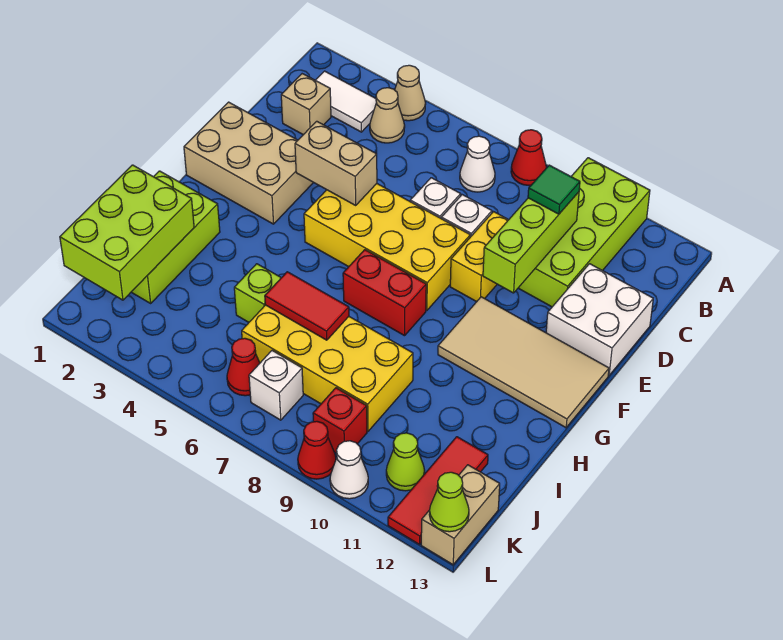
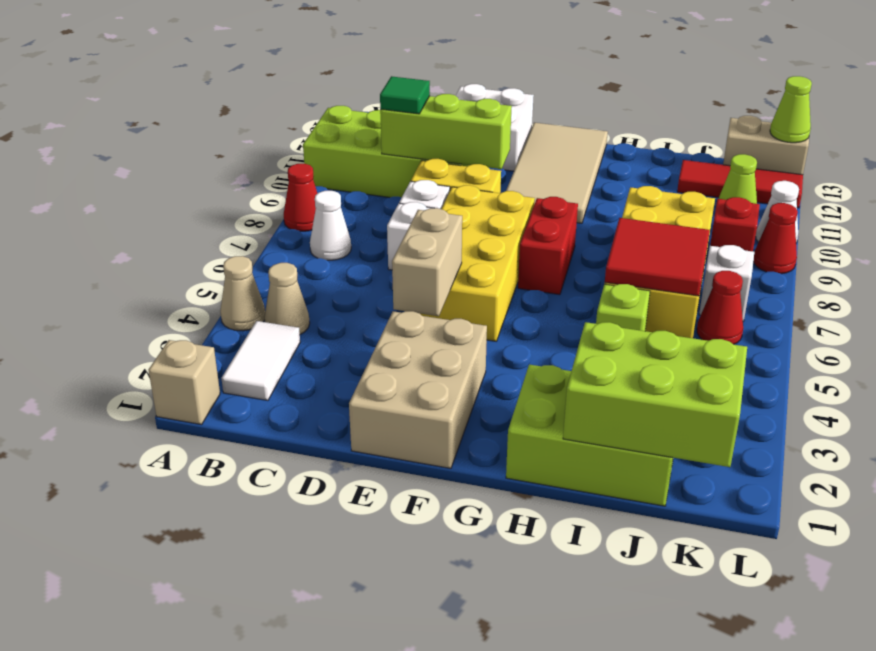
tan 1x1 brick [281,74,331,135] -> tan 1x1 brick moved to [149,340,220,425]
red 1x2 tile [265,272,349,340] -> red 2x2 tile [605,218,710,296]

